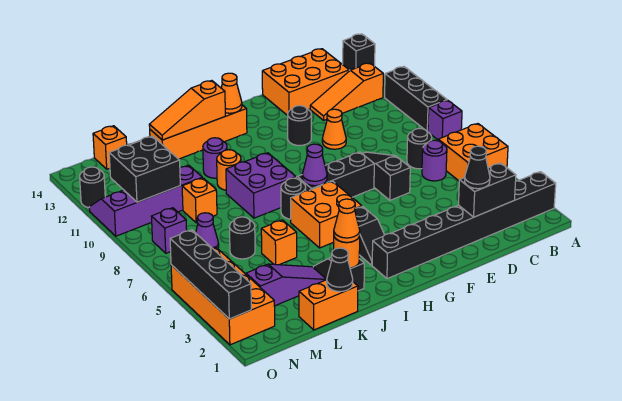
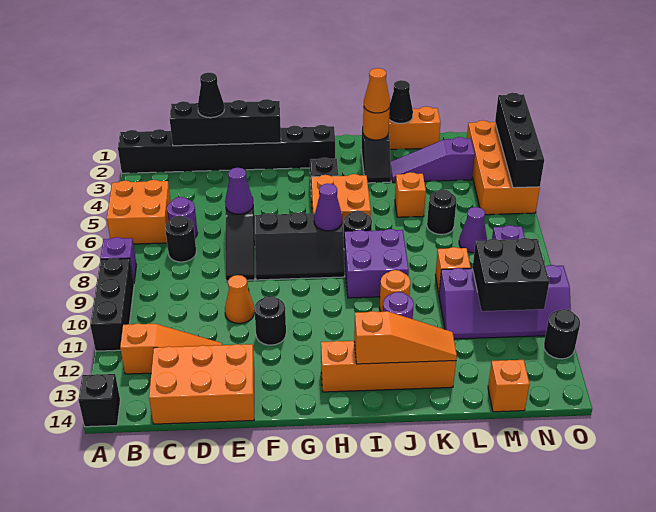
black 1x2 brick [459,163,516,217] -> black 1x4 brick [170,99,281,146]
none -> purple 1x1 cone [225,168,253,214]
orange 1x1 cone [221,73,242,113] -> none

